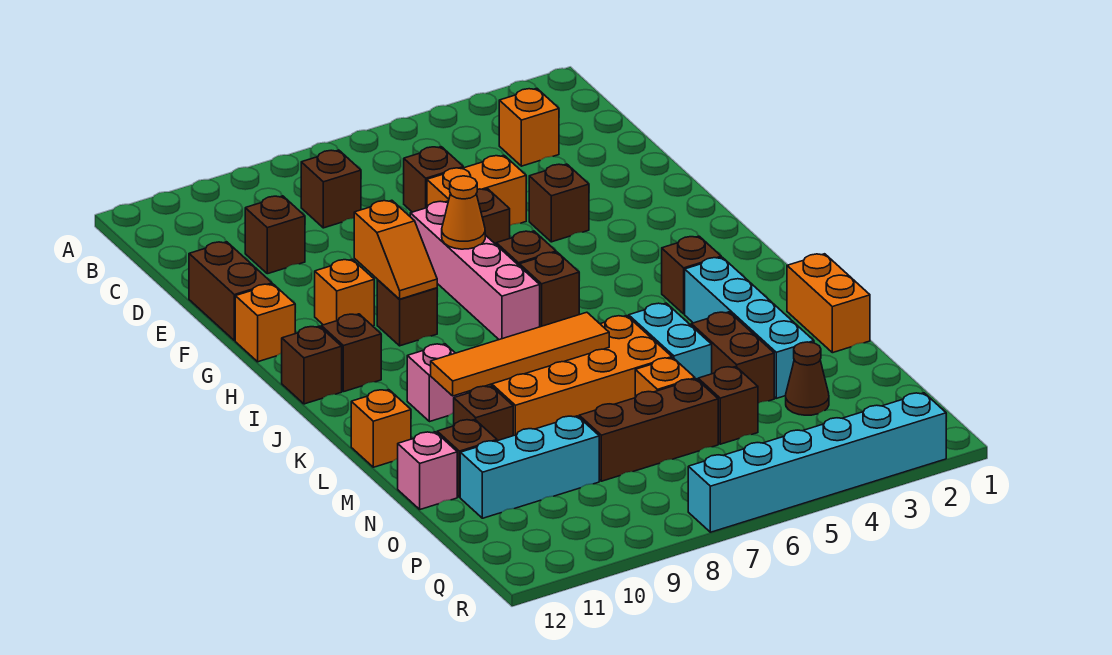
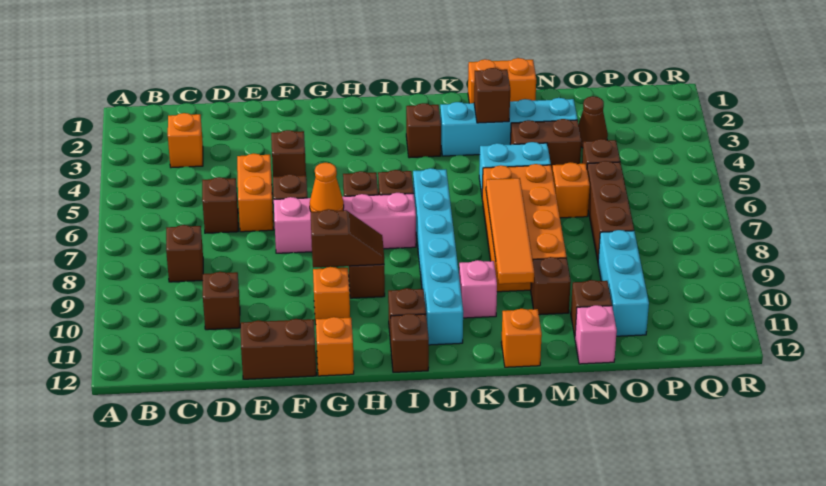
orange 1x2 slope [354,200,437,299] -> brown 1x2 slope [311,209,384,268]
none -> brown 1x1 brick [474,68,510,123]
cyan 1x6 brick [688,393,946,532] -> cyan 1x6 brick moved to [413,168,463,345]

